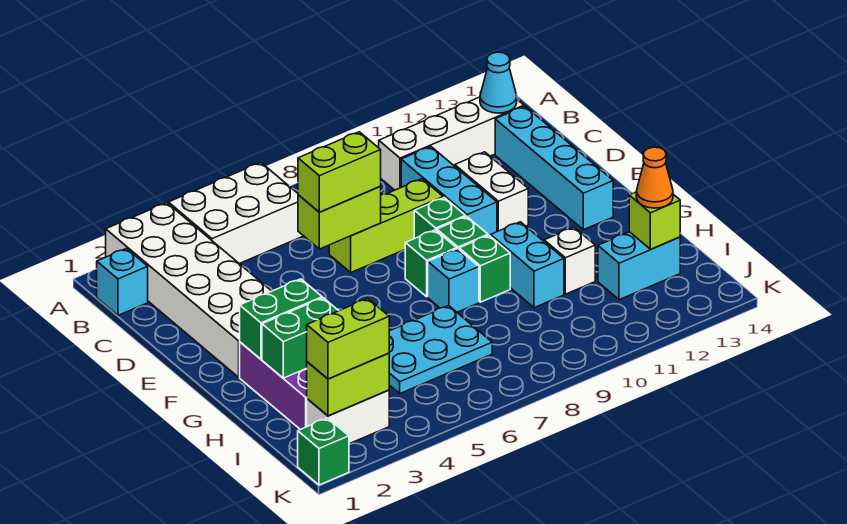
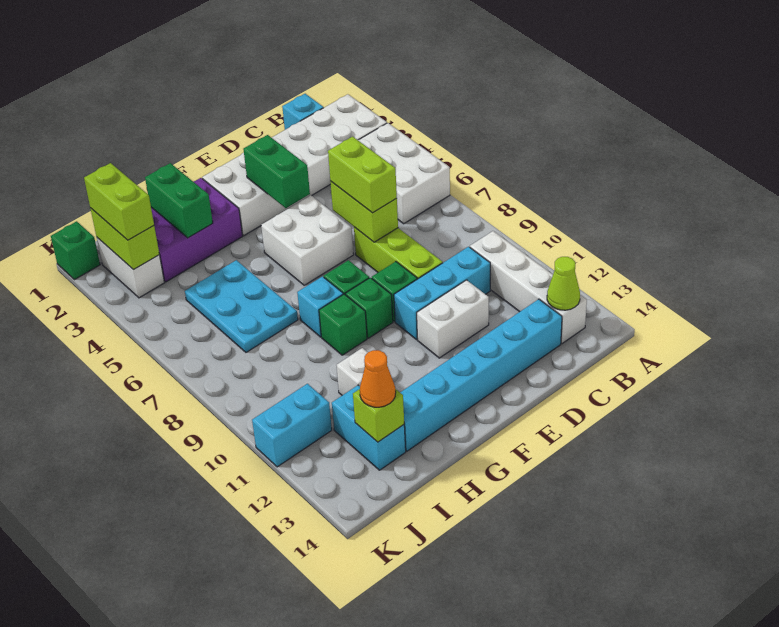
cyan 1x1 cone [480,52,517,113] -> lime 1x1 cone [547,257,580,310]
cyan 1x4 brick [495,106,613,230] -> cyan 1x6 brick [400,299,562,451]
none -> white 2x2 brick [261,195,354,285]
green 1x2 brick [240,279,322,359] -> green 1x2 brick moved to [243,135,310,208]
cyan 1x2 brick [491,222,564,308] -> cyan 1x2 brick moved to [252,384,332,467]

